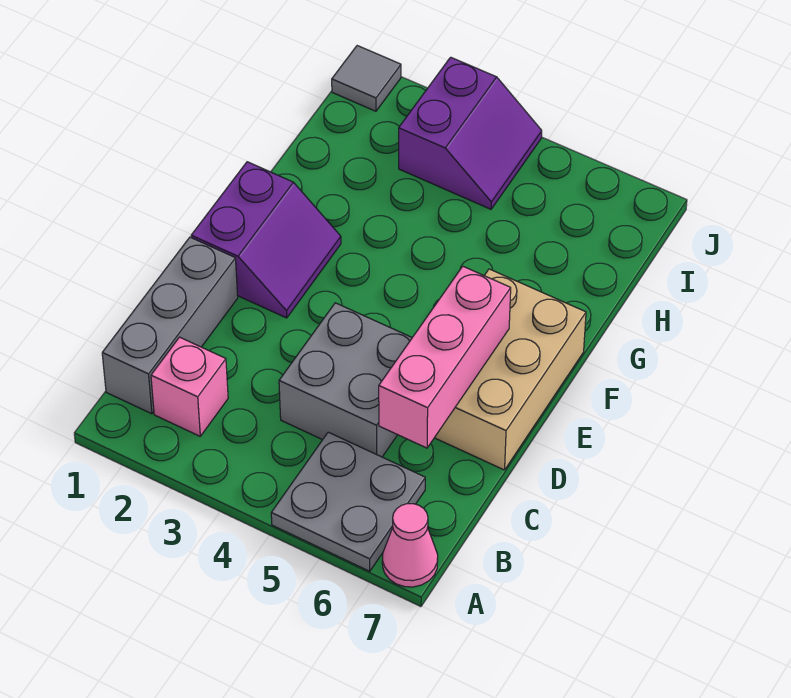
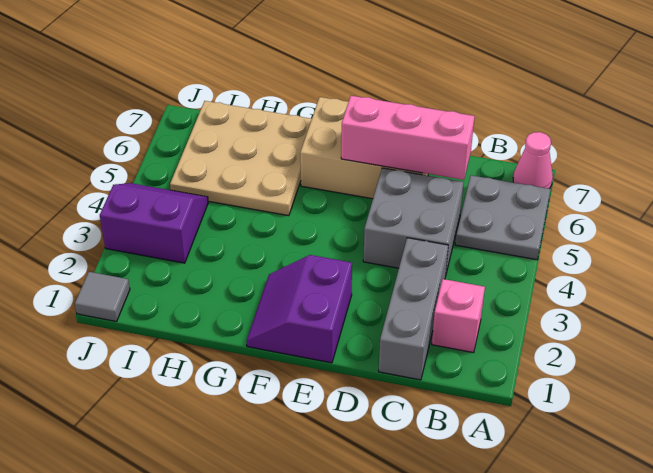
grey 1x3 brick [102,237,238,414] -> grey 1x3 brick turned to [379,238,448,380]
purple 2x2 slope [191,162,341,318] -> purple 2x2 slope turned to [247,255,352,363]
none -> tan 3x3 plate [170,101,312,216]

